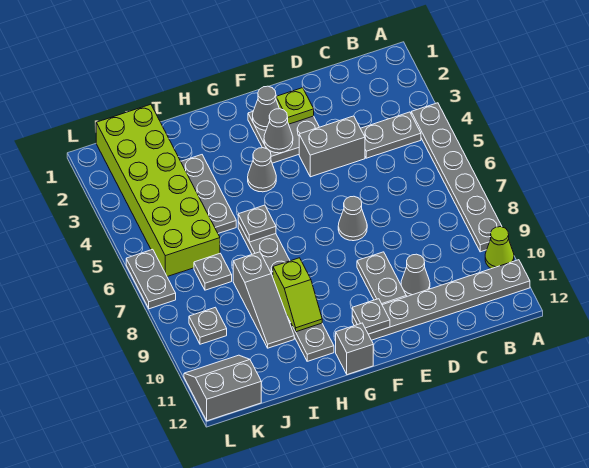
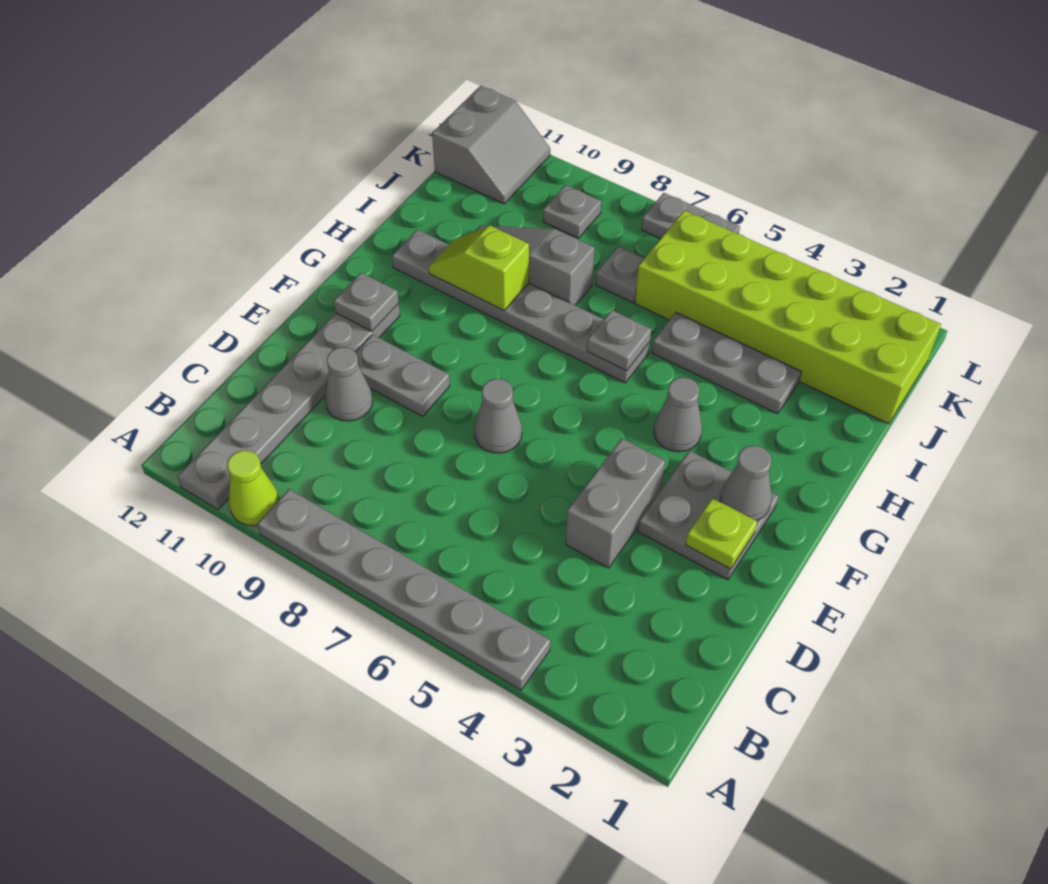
grey 1x2 plate [361,112,421,158] -> none
grey 1x1 cone [264,109,293,153] -> none
grey 1x1 brick [336,323,373,375] -> none

